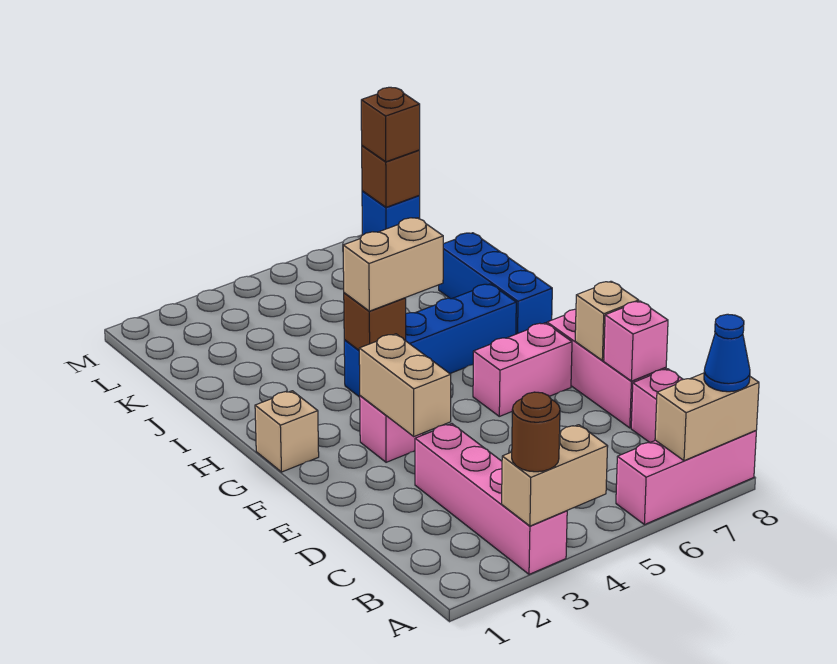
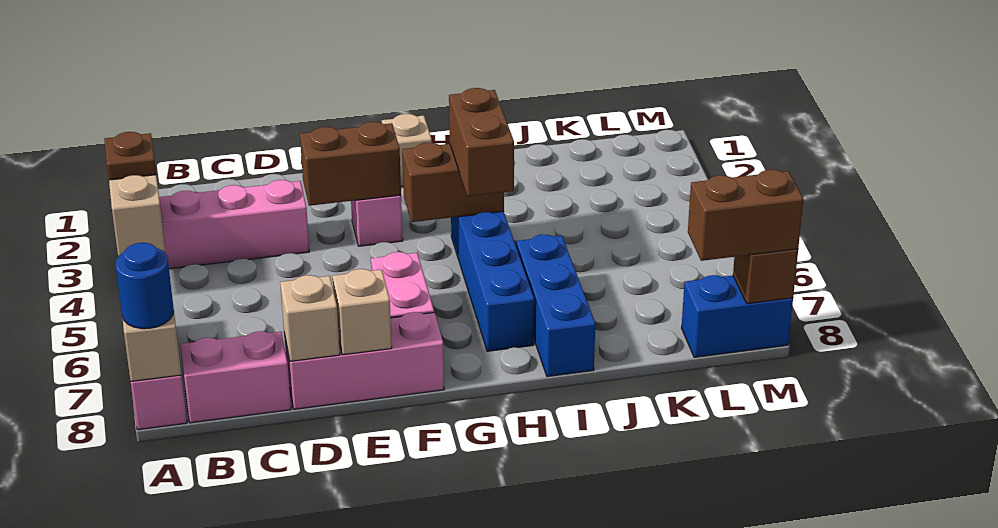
brown 1x1 round brick [512,392,560,472] -> brown 1x1 plate [104,132,156,180]
blue 1x1 cone [704,314,750,392] -> blue 1x1 round brick [115,243,174,329]
pink 1x1 brick [604,301,668,381] -> tan 1x1 brick [280,275,340,361]
tan 1x2 brick [359,334,451,436] -> brown 1x2 brick [300,122,401,206]
brown 1x1 brick [344,293,406,350] -> brown 1x2 brick [402,143,504,222]
tan 1x2 brick [343,218,443,311] -> brown 1x2 brick [449,88,514,196]
blue 1x3 brick [439,233,552,334] -> blue 1x3 brick turned to [516,235,595,377]
blue 1x1 brick [362,191,420,235] -> blue 1x2 brick [682,275,793,357]
brown 1x1 brick [361,87,420,162] -> brown 1x2 brick [688,170,803,261]

